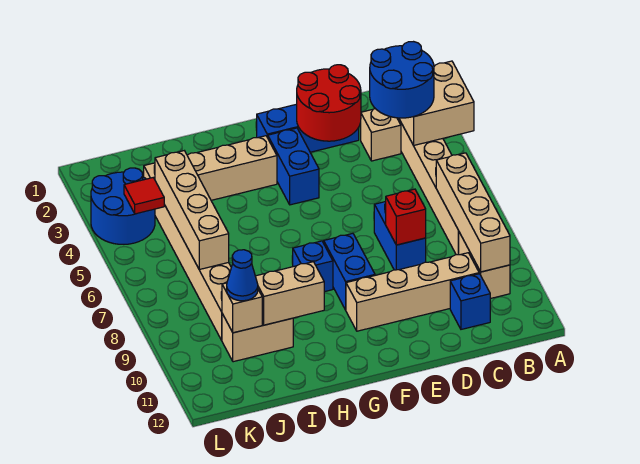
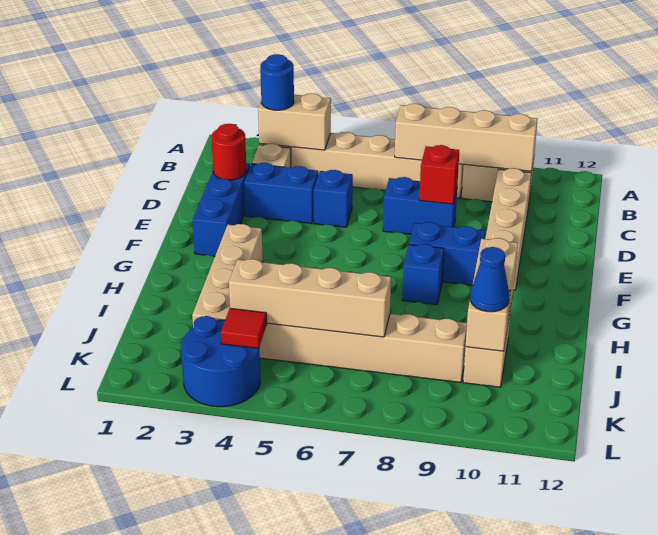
tan 2x2 brick [399,61,474,145] -> tan 1x2 brick [258,94,331,150]
blue 2x2 round brick [370,42,434,118] -> blue 1x1 round brick [260,54,294,110]
blue 1x1 brick [450,274,490,329] -> blue 1x1 brick moved to [314,170,353,227]
red 2x2 round brick [297,65,361,141] -> red 1x1 round brick [211,124,246,180]
blue 1x2 brick [268,128,319,205] -> blue 1x2 brick moved to [244,163,318,224]

